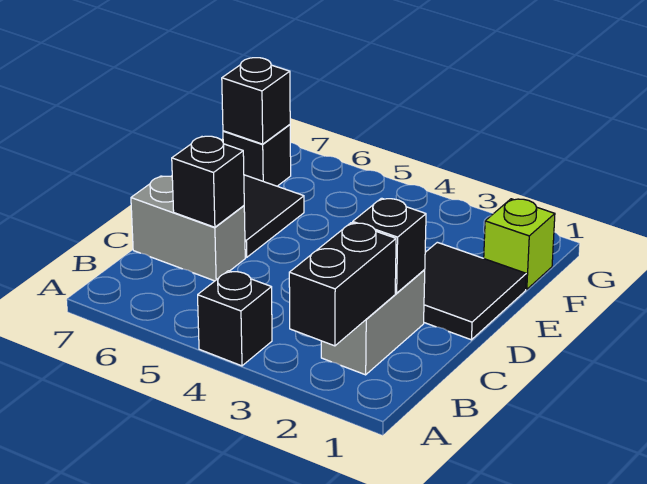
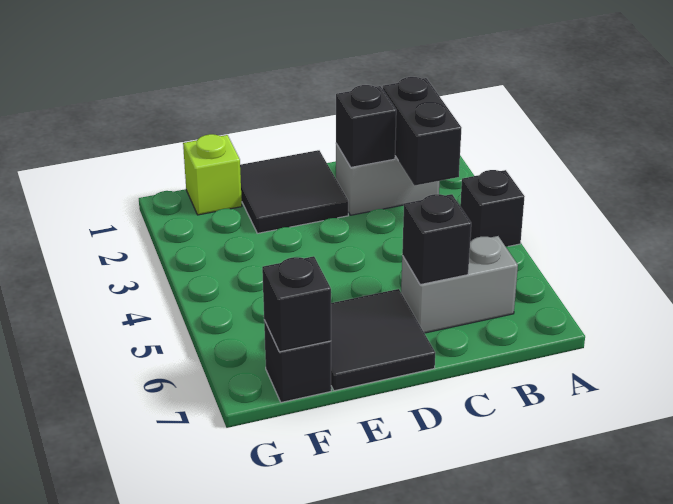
black 1x2 brick [289,223,396,346] -> black 1x2 brick turned to [383,77,462,186]
grey 1x2 brick [131,176,245,281] -> grey 1x2 brick turned to [401,236,518,333]

